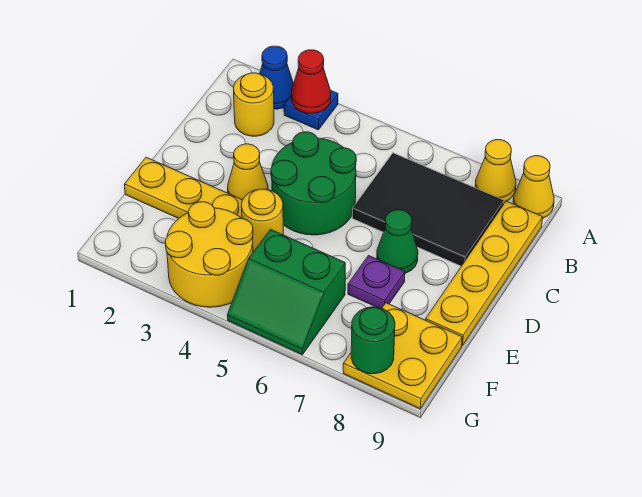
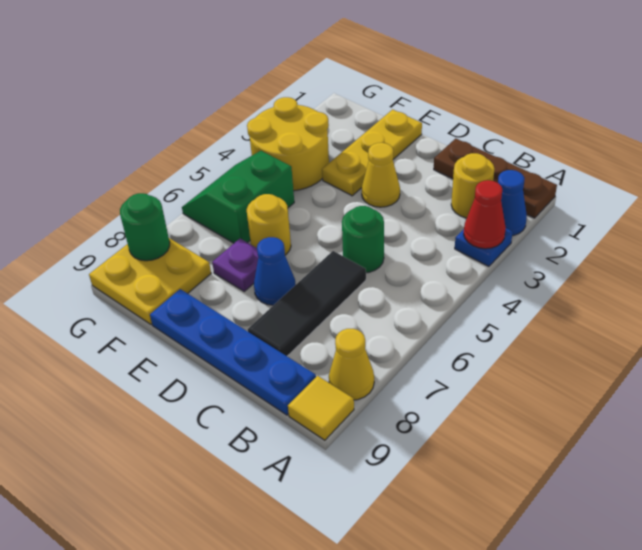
none -> brown 1x3 plate [434,138,557,218]
yellow 1x1 cone [513,156,554,219] -> yellow 1x1 tile [288,376,354,440]
black 2x3 tile [352,153,504,266] -> black 1x3 tile [248,251,366,356]
yellow 1x4 plate [426,201,542,345] -> blue 1x4 plate [150,289,316,415]
green 2x2 round brick [271,132,356,235] -> green 1x1 round brick [342,206,384,273]
green 1x1 cone [377,210,418,273] -> blue 1x1 cone [254,237,296,305]
yellow 1x1 round brick [242,189,283,252] -> yellow 1x1 round brick moved to [247,194,291,255]

